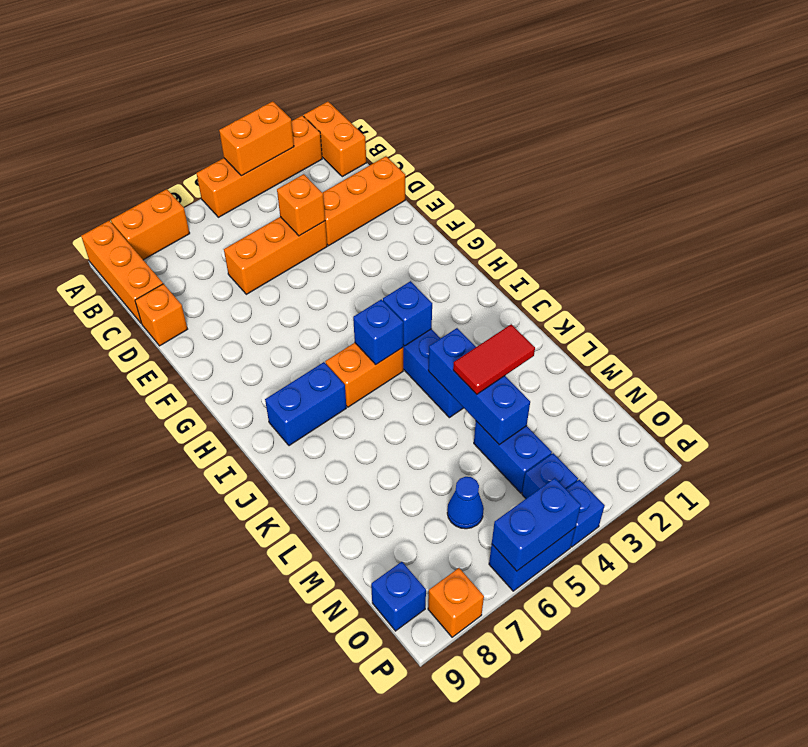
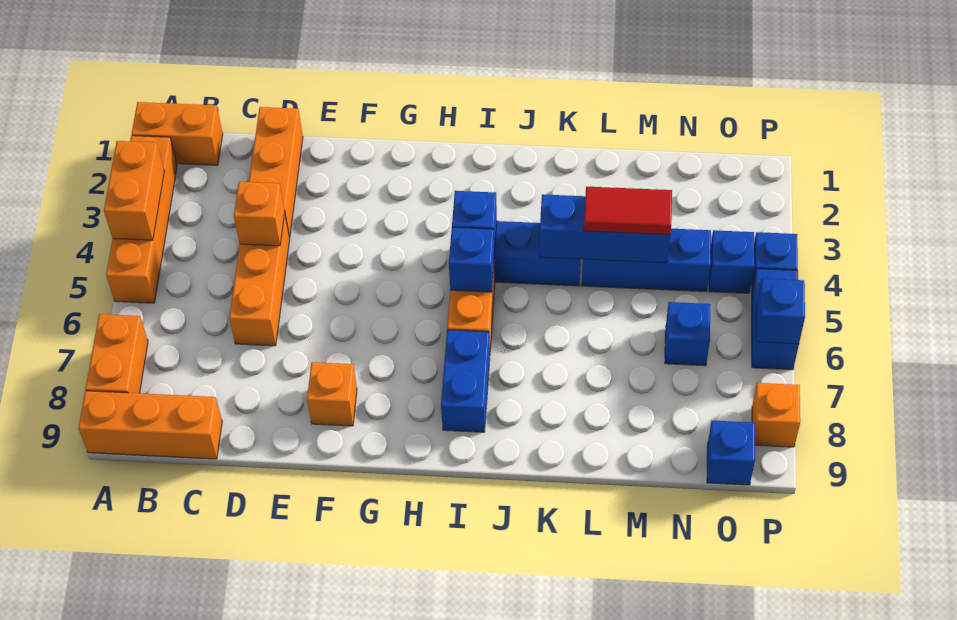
orange 1x1 brick [135,284,187,346] -> orange 1x1 brick moved to [307,362,357,426]
red 1x2 tile [453,324,535,394] -> red 1x2 tile turned to [584,187,672,235]
blue 1x2 brick [474,421,552,493] -> blue 1x3 brick [582,229,711,292]
blue 1x1 cone [447,477,484,529] -> blue 1x1 brick [665,302,710,366]
blue 1x2 brick [492,478,581,571] -> blue 1x1 brick [757,279,805,344]

